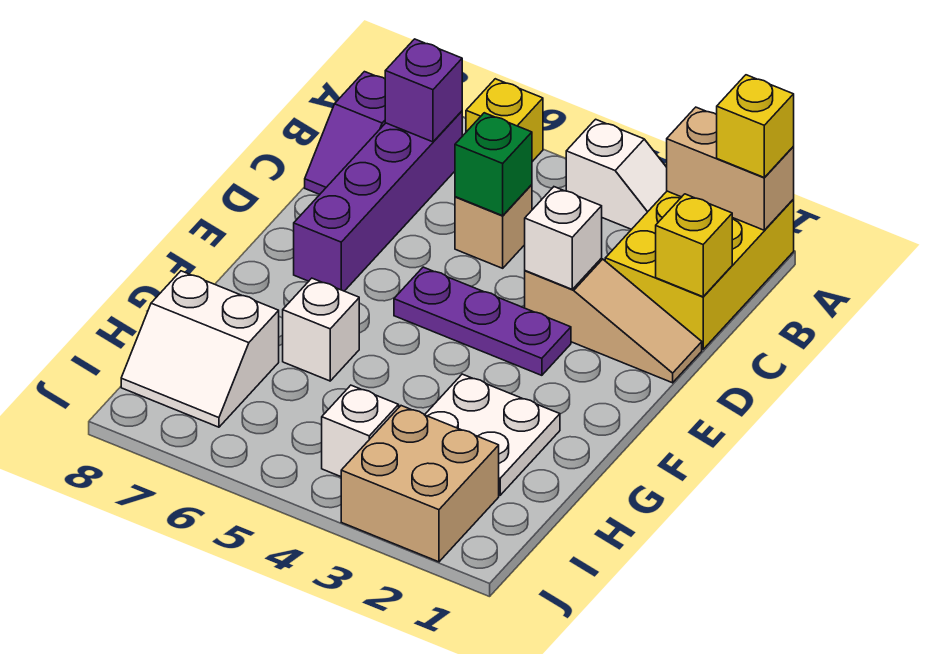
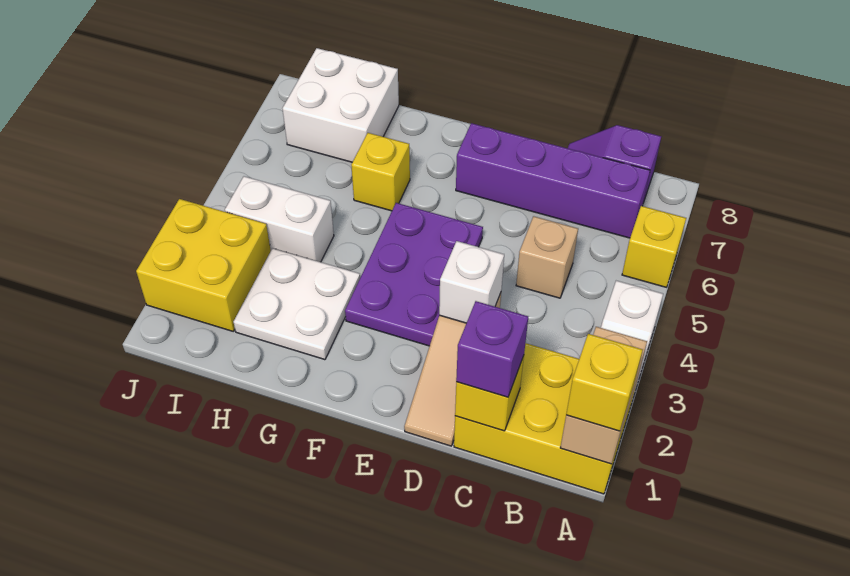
purple 1x1 brick [385,39,462,142] -> purple 1x1 brick moved to [456,301,528,397]
green 1x1 brick [455,113,532,216] -> none
purple 1x3 plate [394,267,571,375] -> purple 2x3 plate [345,203,483,346]
white 1x1 brick [283,278,359,381] -> yellow 1x1 brick [351,133,410,211]
white 2x2 slope [121,271,279,427] -> white 2x2 brick [282,48,399,162]
tan 2x2 brick [341,406,499,562] -> yellow 2x2 brick [136,199,271,331]
white 1x1 brick [322,385,399,477] -> white 1x2 brick [225,176,334,262]

